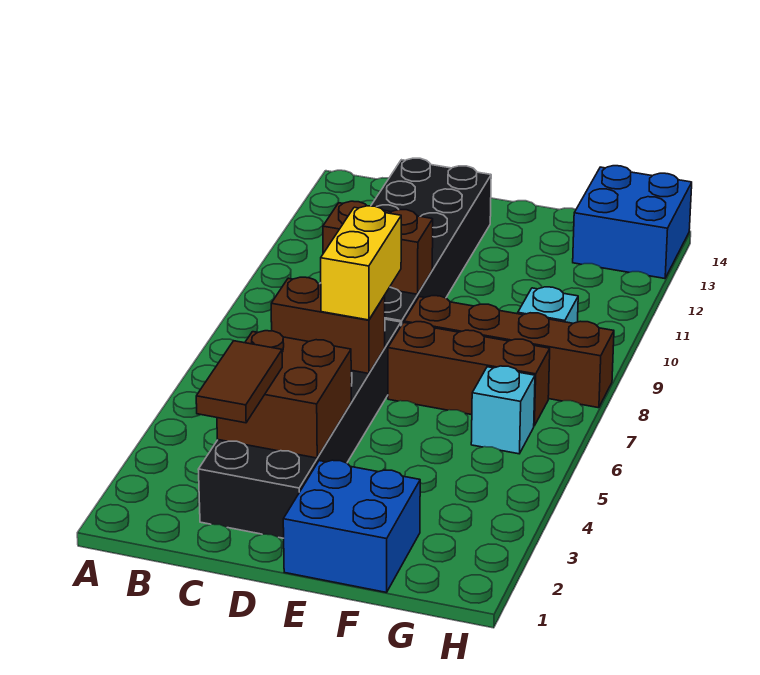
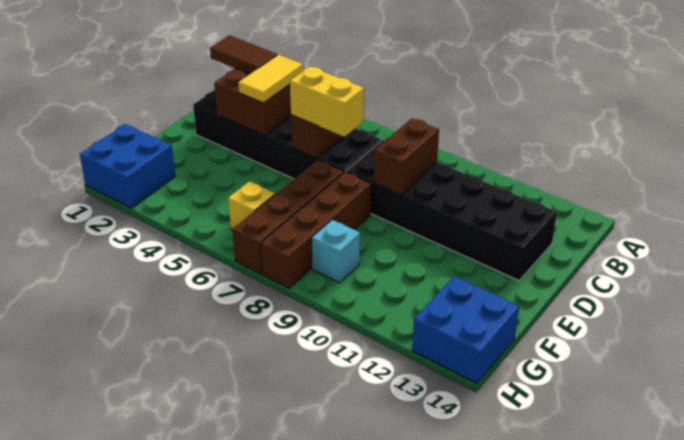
none -> yellow 1x2 tile [238,55,303,103]
blue 2x2 brick [283,460,420,592] -> blue 2x2 brick moved to [80,124,175,208]
brown 1x3 brick [388,322,550,426] -> brown 1x4 brick [232,160,344,274]
cyan 1x1 brick [471,366,535,454] -> yellow 1x1 brick [228,181,275,230]

